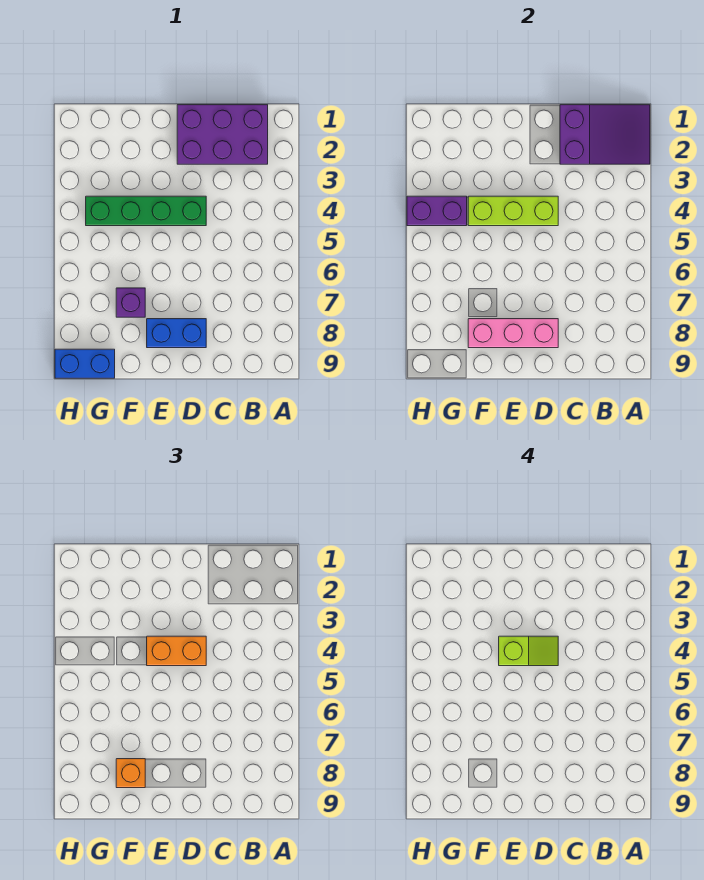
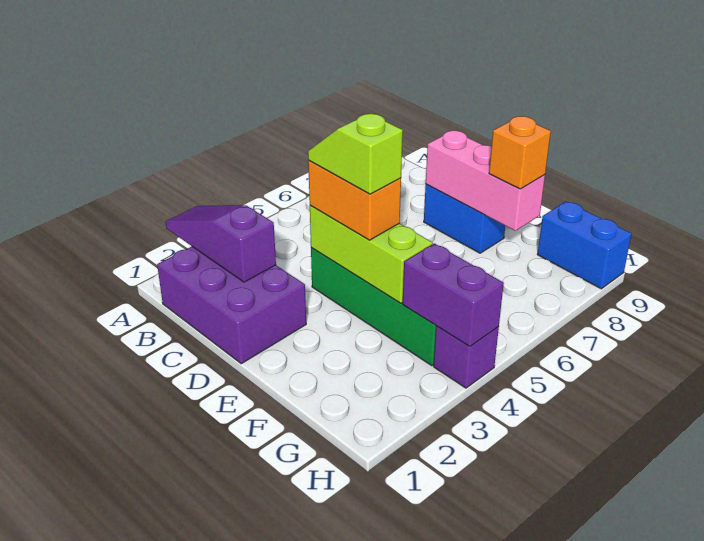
purple 2x3 slope [560,105,650,164] -> purple 1x3 slope [166,205,276,282]
purple 1x1 brick [116,288,145,317] -> purple 1x1 brick moved to [434,326,499,388]

